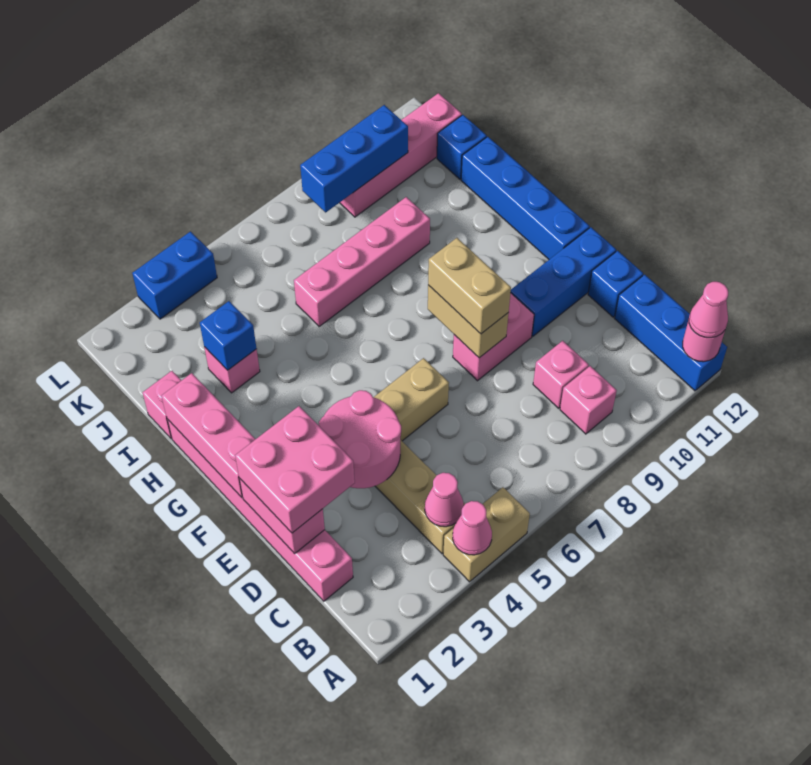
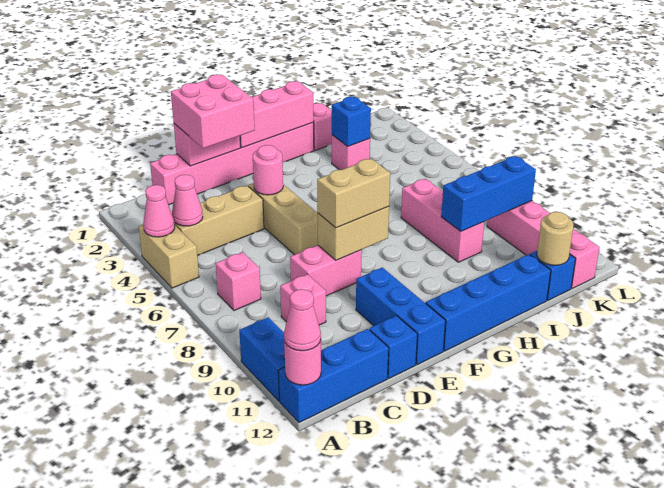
pink 1x1 brick [560,366,617,434] -> pink 1x1 brick moved to [216,252,261,311]
pink 2x2 round brick [319,390,401,488] -> pink 1x1 round brick [253,145,283,195]
pink 1x2 brick [453,293,534,381] -> pink 1x2 brick turned to [290,245,362,296]
pink 1x4 brick [294,197,430,326] -> pink 1x3 brick [401,179,484,262]
none -> tan 1x1 round brick [537,212,573,265]
blue 1x3 brick [300,105,408,212] -> blue 1x3 brick turned to [441,156,536,231]
blue 1x2 brick [132,232,217,319] -> blue 1x2 brick moved to [239,317,285,401]

